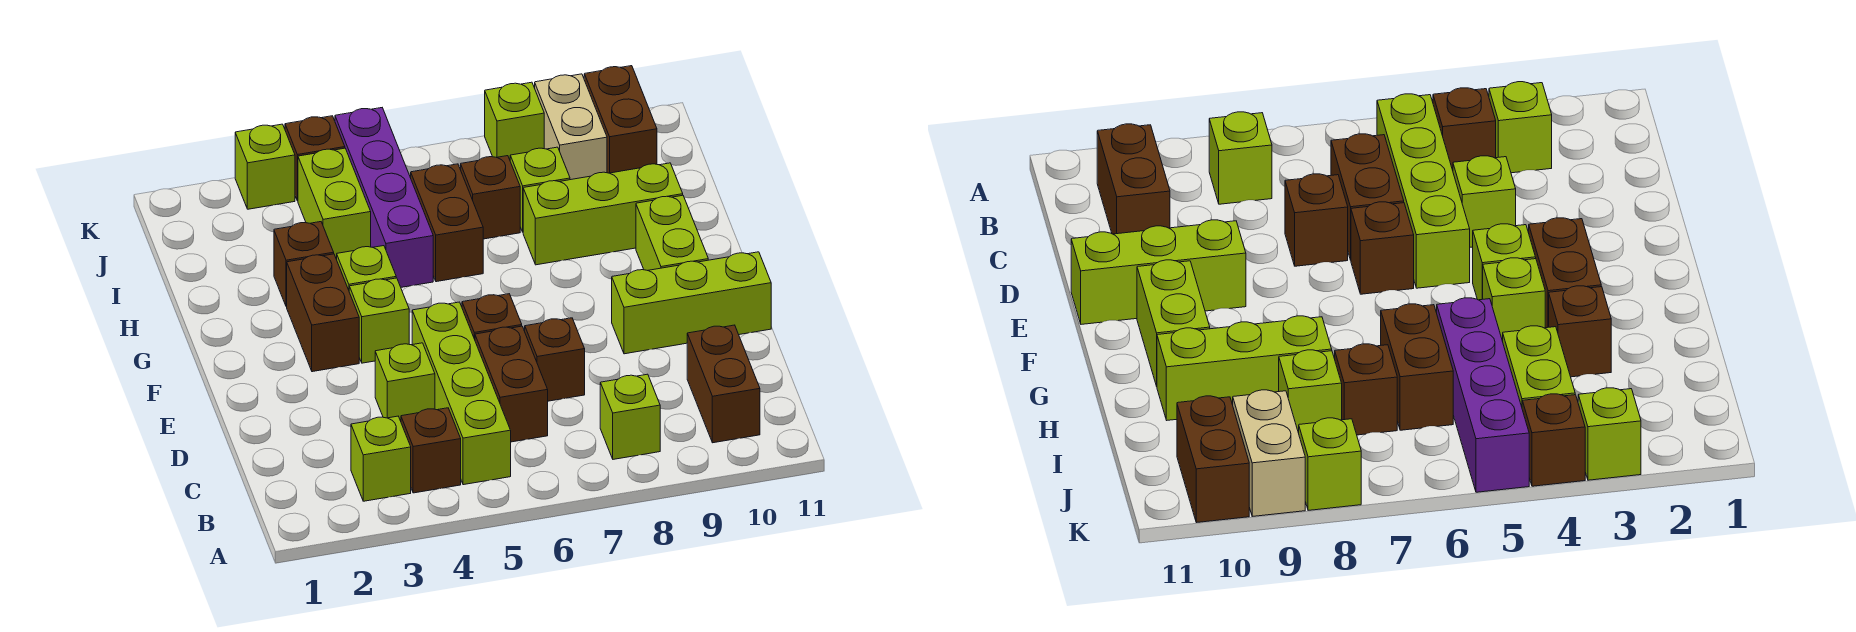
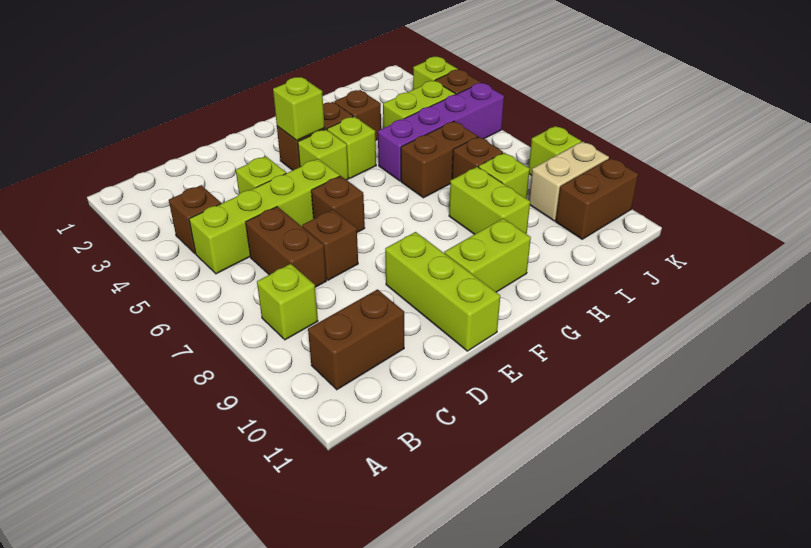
lime 1x1 brick [351,416,411,501] -> lime 1x1 brick moved to [273,77,325,140]
brown 1x2 brick [475,326,548,442] -> brown 1x2 brick turned to [246,206,326,287]
lime 1x3 brick [523,163,683,265] -> lime 1x2 brick [449,167,530,234]

